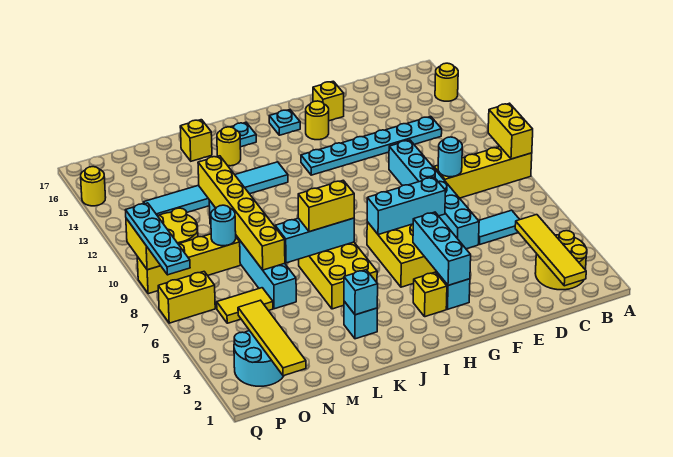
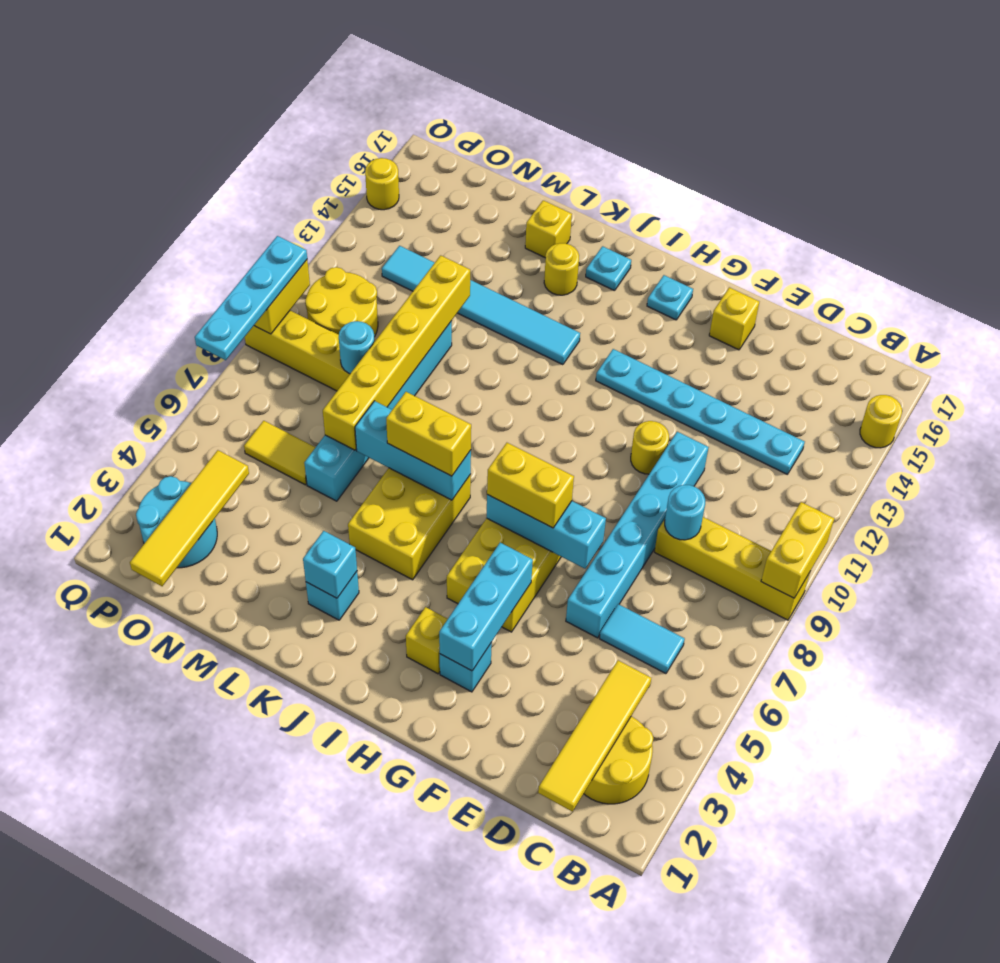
yellow 1x1 round brick [306,101,329,140] -> yellow 1x1 round brick moved to [631,421,669,474]
yellow 1x2 brick [158,272,215,323] -> yellow 1x2 brick moved to [487,443,574,528]

